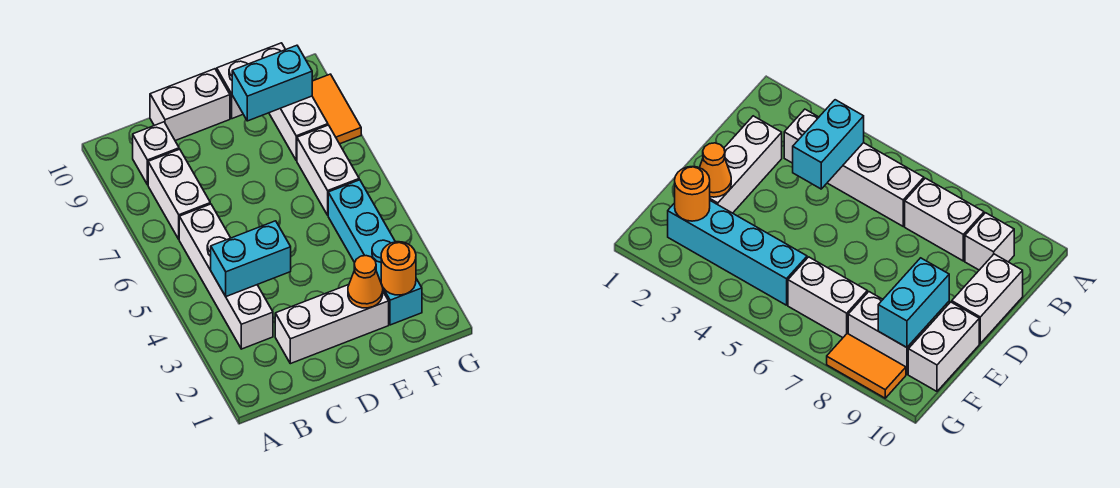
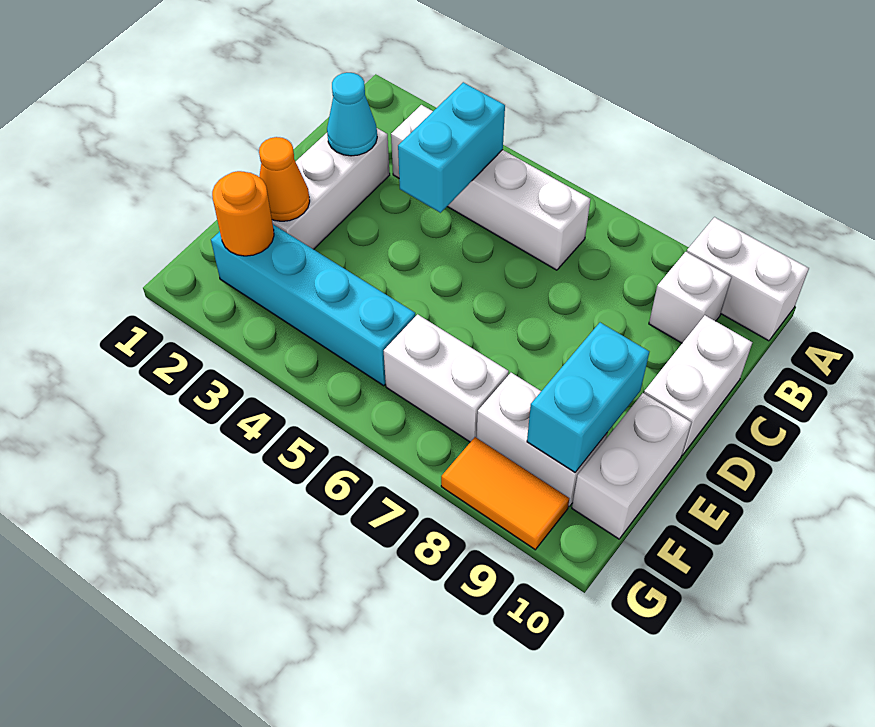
white 1x2 brick [148,149,210,239] -> white 1x2 brick moved to [687,217,809,341]
none -> cyan 1x1 cone [327,73,377,156]

